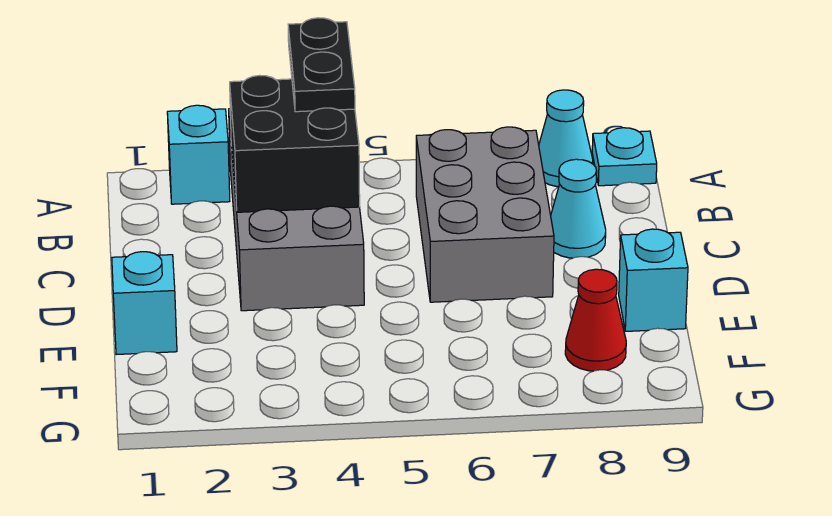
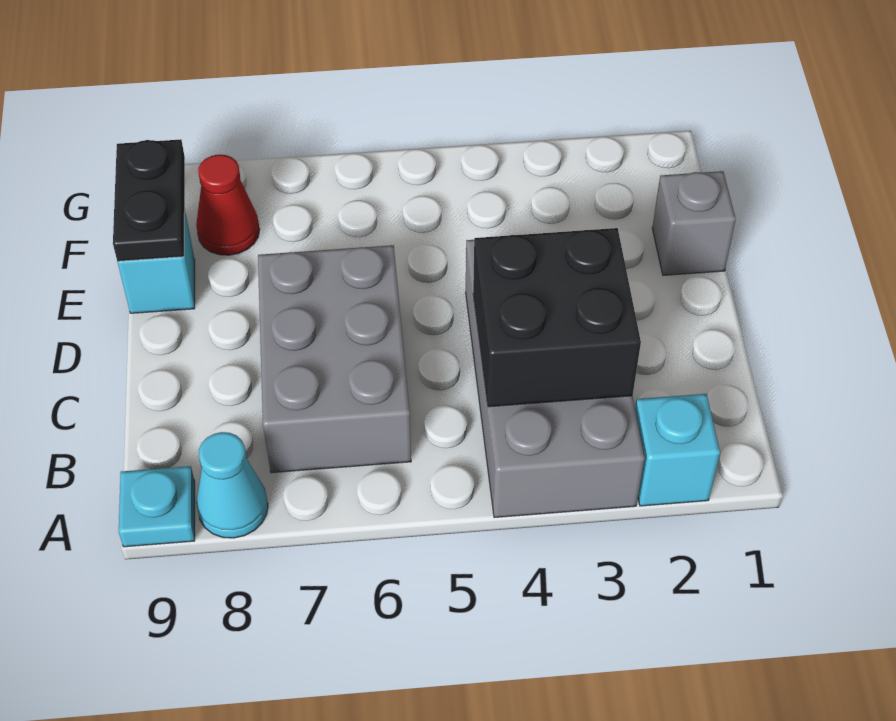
black 1x2 plate [288,18,355,112] -> black 1x2 plate moved to [113,139,185,261]
cyan 1x1 cone [551,159,606,258] -> none
cyan 1x1 brick [112,252,177,355] -> grey 1x1 brick [652,171,736,275]

